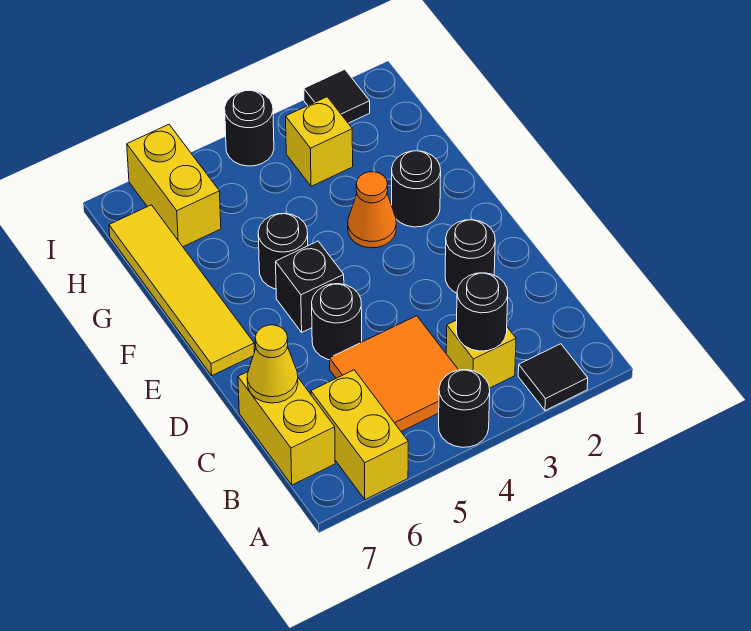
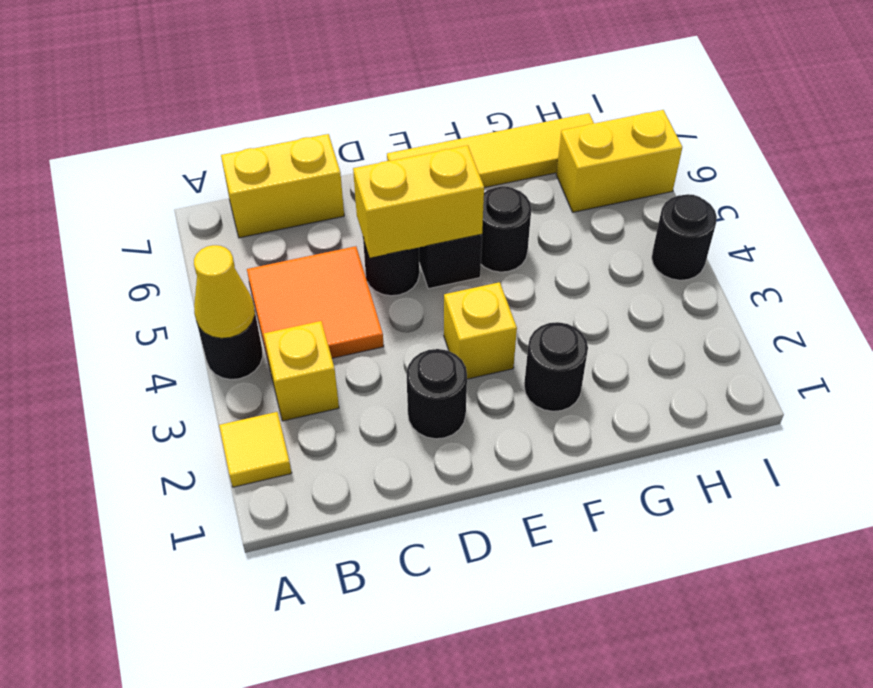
black 1x1 tile [518,344,588,411] -> yellow 1x1 tile [219,412,291,487]
yellow 1x2 brick [311,370,408,500] -> yellow 1x2 brick moved to [353,145,484,258]
black 1x1 round brick [456,273,508,351] -> none
yellow 1x1 cone [247,325,298,403] -> yellow 1x1 cone moved to [194,245,255,338]
orange 1x1 cone [348,172,396,248] -> none
yellow 1x1 brick [286,97,353,186] -> yellow 1x1 brick moved to [444,282,517,379]
black 1x1 tile [304,69,370,123] -> none

